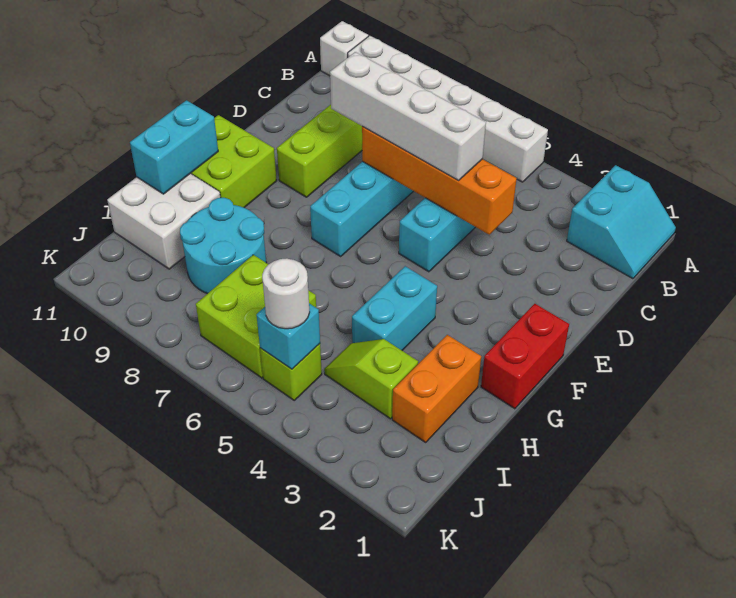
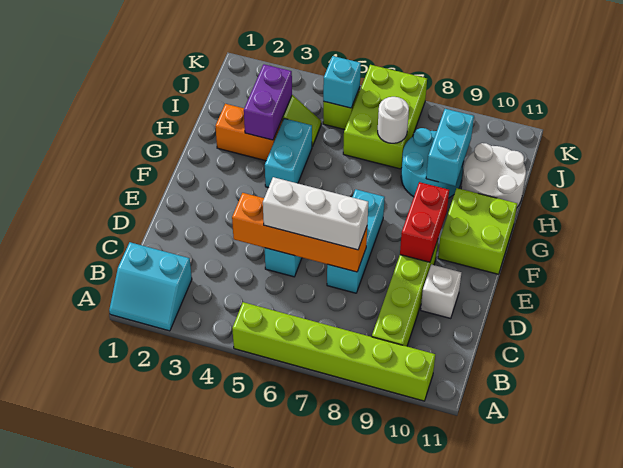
cyan 2x2 slope [567,165,676,279] -> cyan 2x2 slope turned to [109,242,192,331]
white 1x6 brick [348,36,548,182] -> lime 1x6 brick [232,302,435,401]
white 1x1 brick [320,21,368,76] -> white 1x1 brick moved to [421,264,461,319]
white 1x4 brick [330,52,486,181] -> white 1x3 brick [263,177,368,250]
red 1x2 brick [481,304,569,409] -> red 1x2 brick moved to [400,182,449,262]
cyan 1x2 brick [130,100,218,194] -> cyan 1x2 brick moved to [426,109,474,186]
orange 1x2 brick [392,335,481,442] -> orange 1x2 brick turned to [215,104,283,161]
none -> purple 1x2 brick [244,64,292,140]
white 2x2 brick [107,173,221,269] -> white 2x2 round brick [461,143,526,207]
lime 2x2 brick [196,255,316,378] -> lime 2x3 brick [343,65,427,169]
white 1x1 round brick [262,258,310,329] -> white 1x1 round brick moved to [378,97,409,143]

